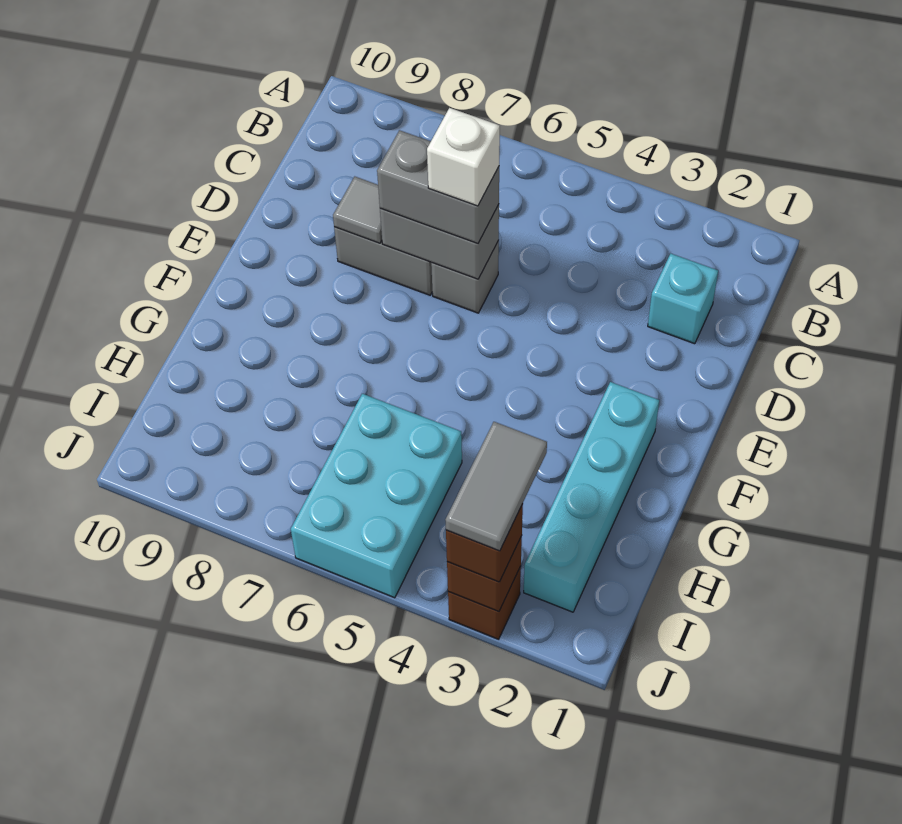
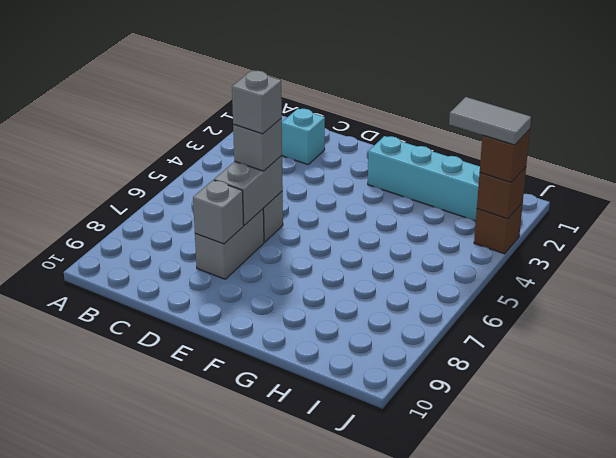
grey 1x2 brick [377,130,499,243] -> grey 1x1 brick [233,119,282,171]
white 1x1 brick [427,108,500,206] -> grey 1x1 brick [232,71,282,134]
grey 1x1 tile [333,177,382,243] -> grey 1x1 brick [193,180,244,244]
cyan 2x3 brick [291,394,462,598] -> none

